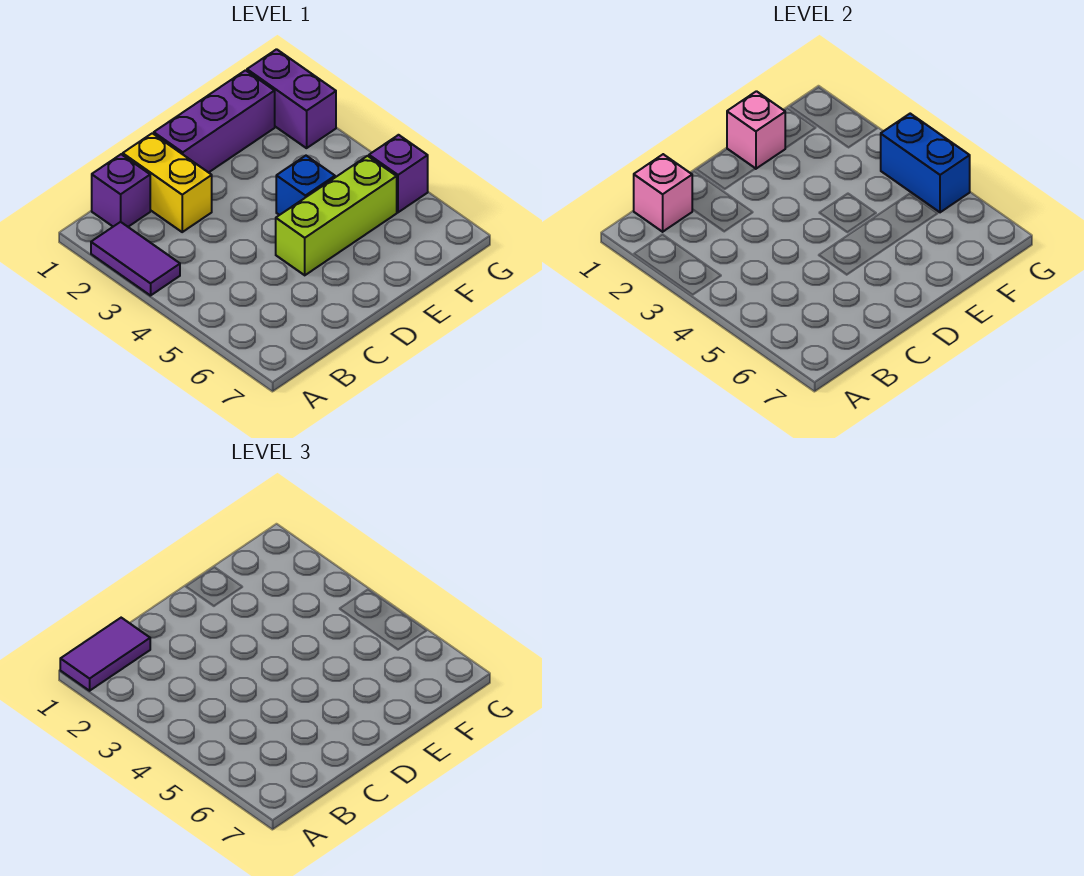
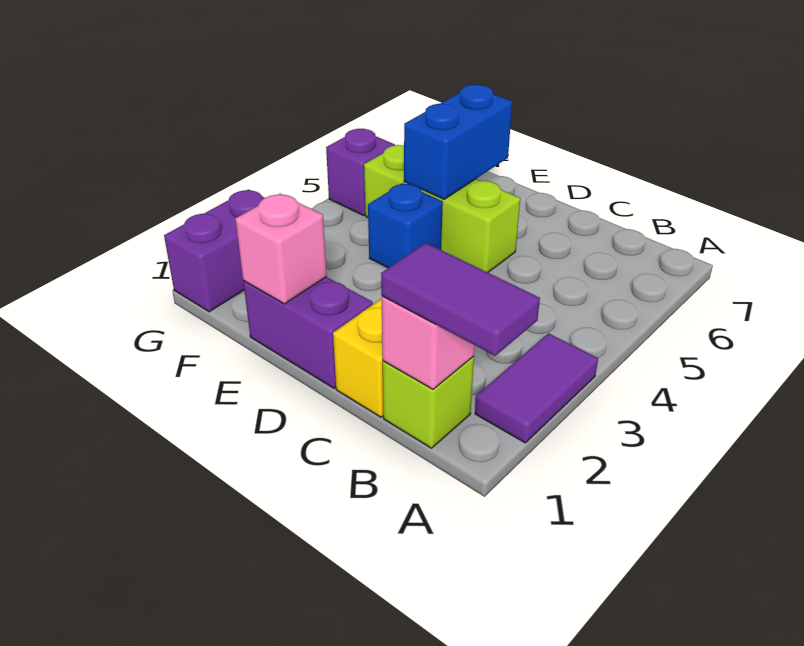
purple 1x1 brick [92,154,150,227] -> lime 1x1 brick [383,356,474,448]
purple 1x3 brick [154,70,275,173] -> purple 1x2 brick [243,277,373,388]
blue 1x2 brick [881,114,970,212] -> blue 1x2 brick moved to [404,85,512,199]

